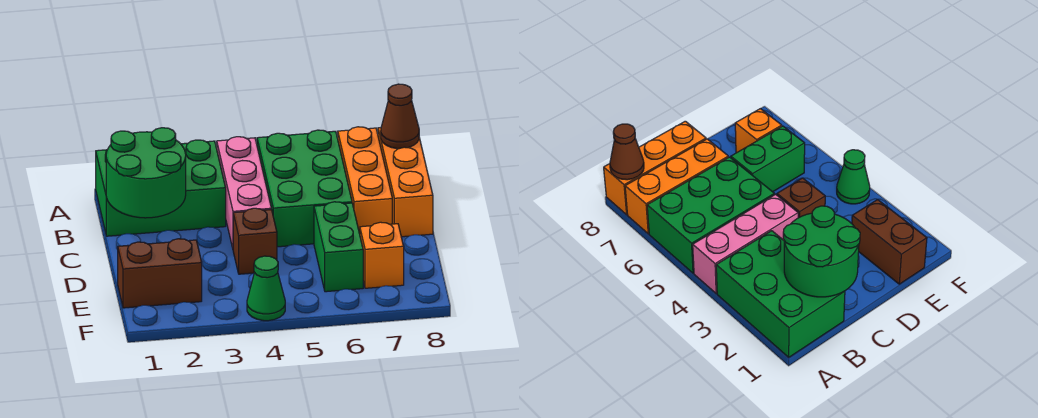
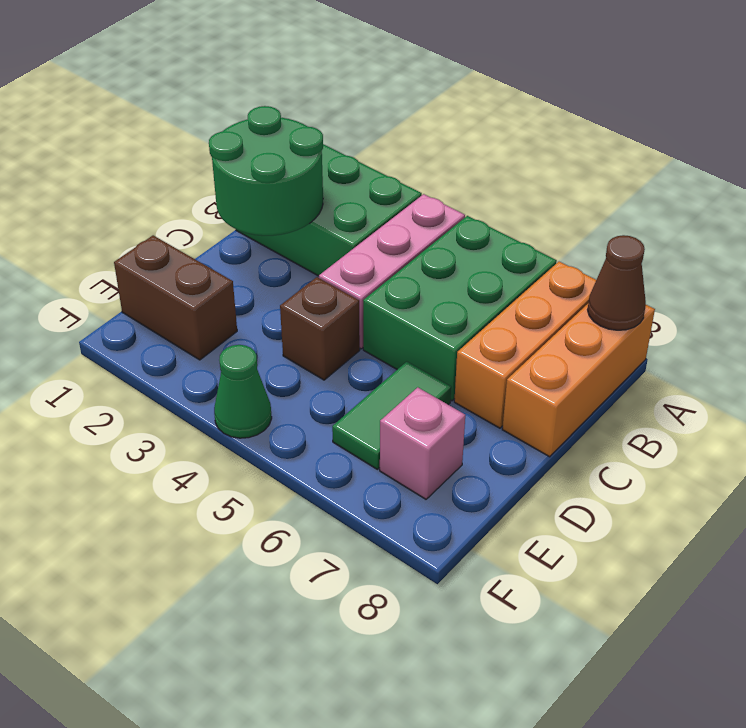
green 1x2 brick [314,202,363,292] -> green 1x2 tile [332,362,451,469]
orange 1x1 brick [360,222,404,288] -> pink 1x1 brick [380,387,465,499]

